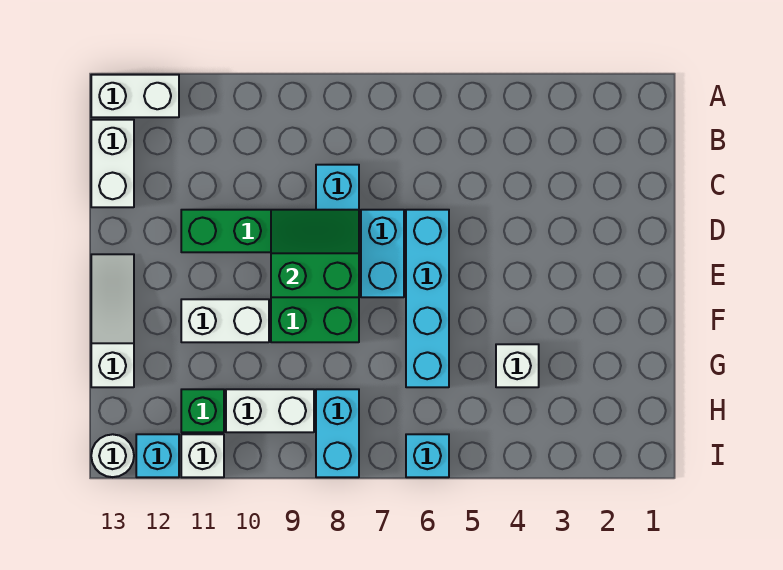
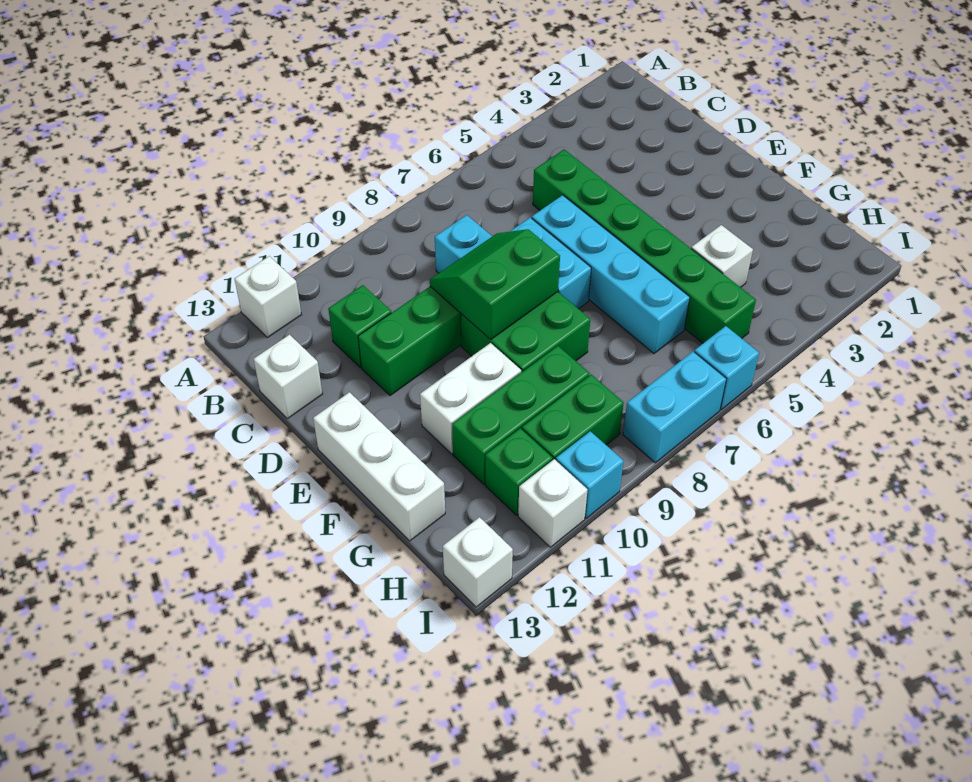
white 1x2 brick [91,75,179,117] -> white 1x1 brick [235,256,301,337]
white 1x2 brick [91,120,134,207] -> white 1x1 brick [254,335,322,419]
none -> green 1x6 brick [533,150,756,343]
none -> green 1x1 brick [328,285,391,367]
white 1x3 slope [91,254,134,387] -> white 1x3 brick [313,392,445,541]
none -> green 1x3 brick [452,346,590,484]
cyan 1x2 brick [316,389,359,477] -> cyan 1x2 brick turned to [623,351,726,463]
white 1x2 brick [226,389,314,432] -> green 1x2 brick [522,375,624,460]
cyan 1x1 brick [136,434,179,477] -> cyan 1x1 brick moved to [556,431,623,518]
white 1x1 round brick [91,434,134,477] -> white 1x1 brick [443,517,513,607]

